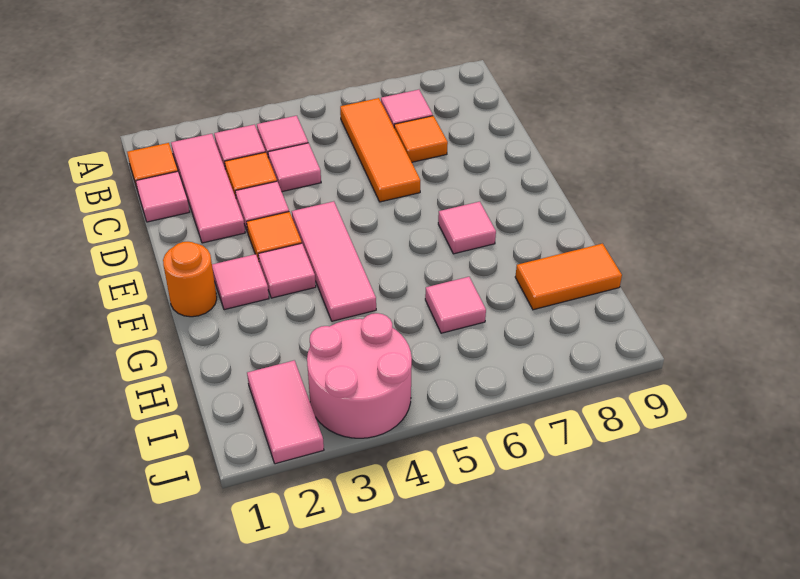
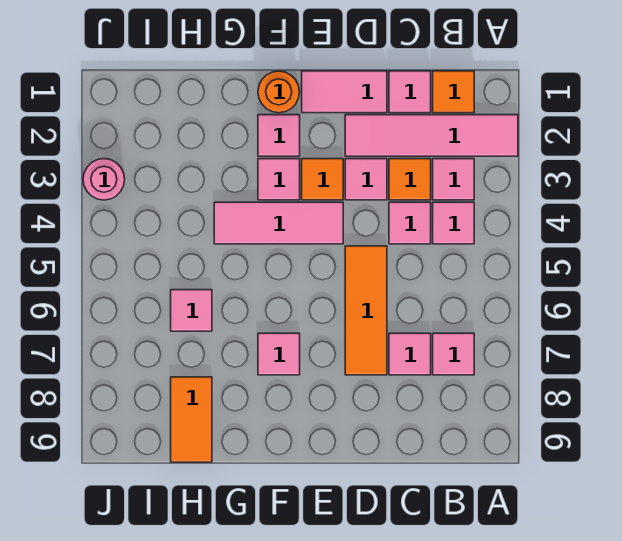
pink 1x3 tile [171,134,245,243] -> pink 1x4 tile [345,115,518,156]
orange 1x3 tile [340,98,420,202] -> orange 1x3 tile turned to [345,246,387,375]
orange 1x1 tile [394,116,448,162] -> pink 1x1 tile [389,333,431,375]
pink 1x2 tile [247,360,324,464] -> pink 1x2 tile moved to [302,71,387,113]
pink 2x2 round brick [307,313,412,438] -> pink 1x1 round brick [83,159,125,200]

